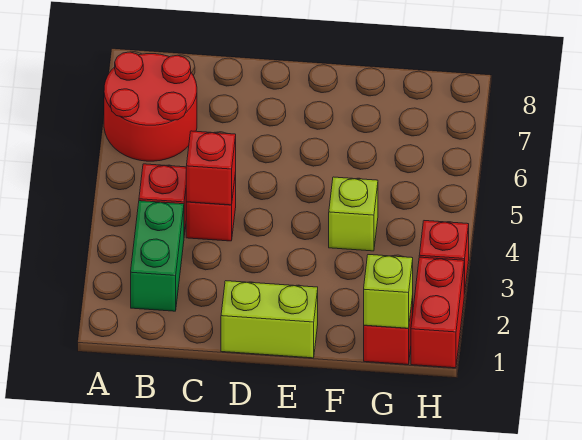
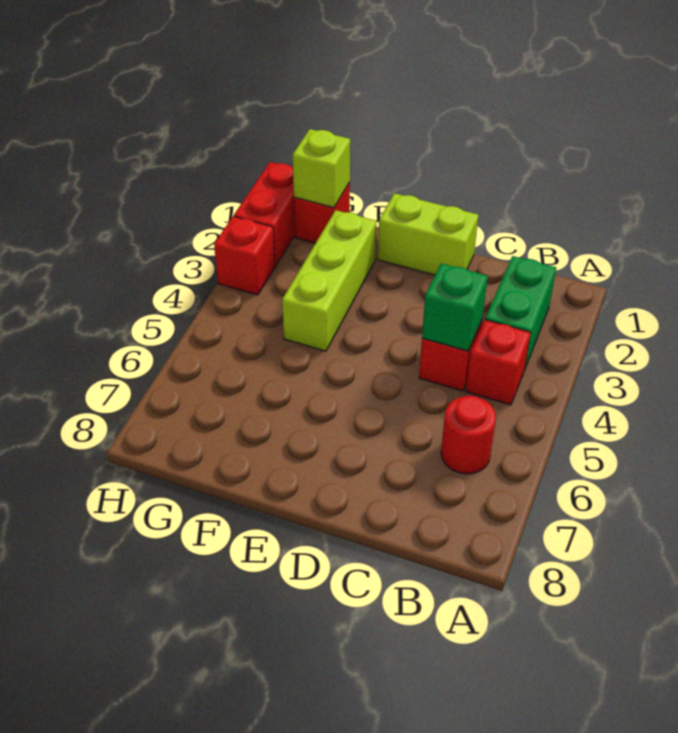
red 2x2 round brick [104,52,197,161] -> red 1x1 round brick [441,396,496,474]
red 1x1 brick [186,131,236,205] -> green 1x1 brick [422,263,488,351]
lime 1x1 brick [329,177,378,251] -> lime 1x3 brick [282,210,376,351]

